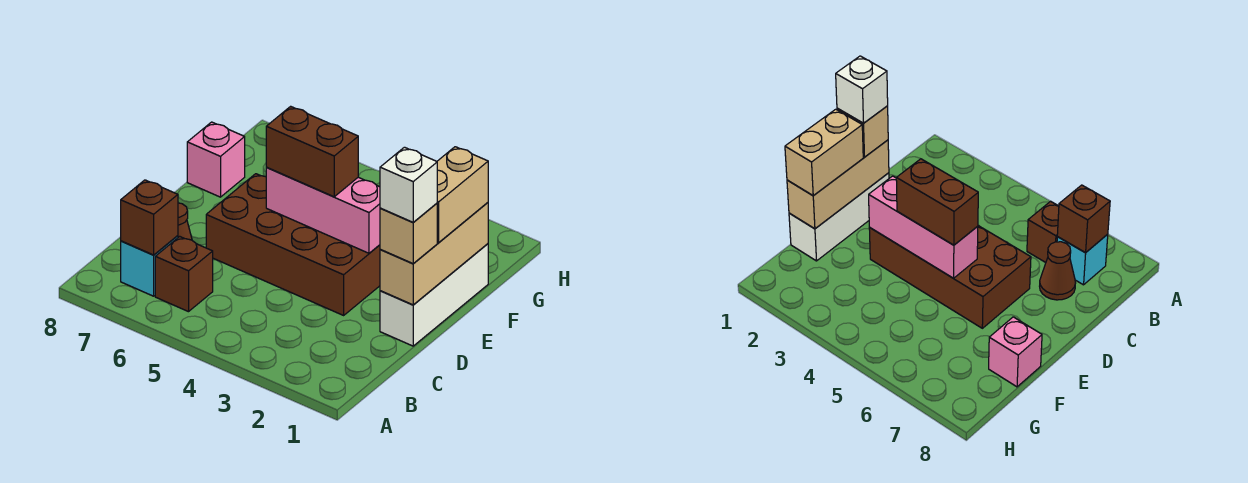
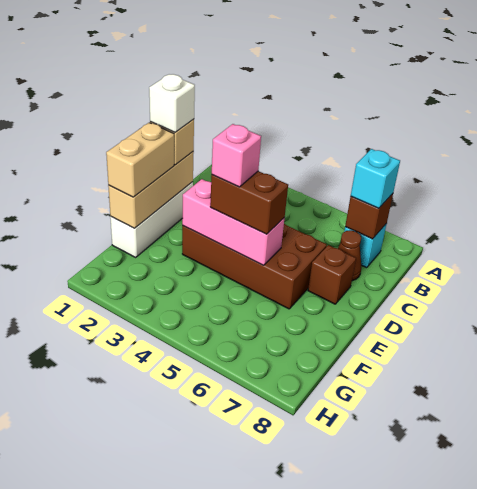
brown 1x1 brick [155,236,213,312] -> brown 1x1 brick moved to [308,245,356,304]
none -> cyan 1x1 brick [351,149,400,208]
pink 1x1 brick [187,122,245,197] -> pink 1x1 brick moved to [212,124,261,187]

